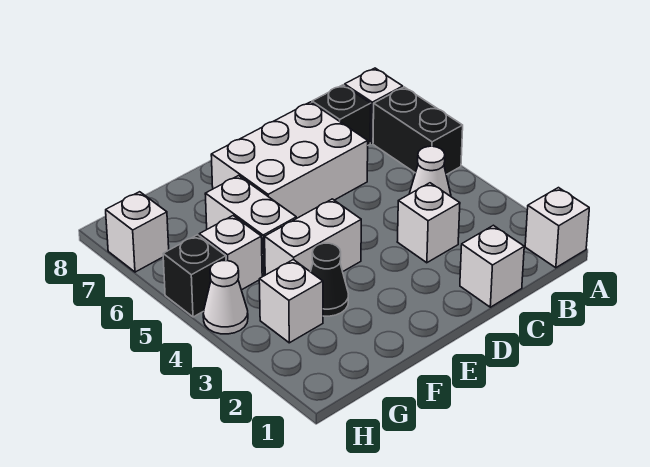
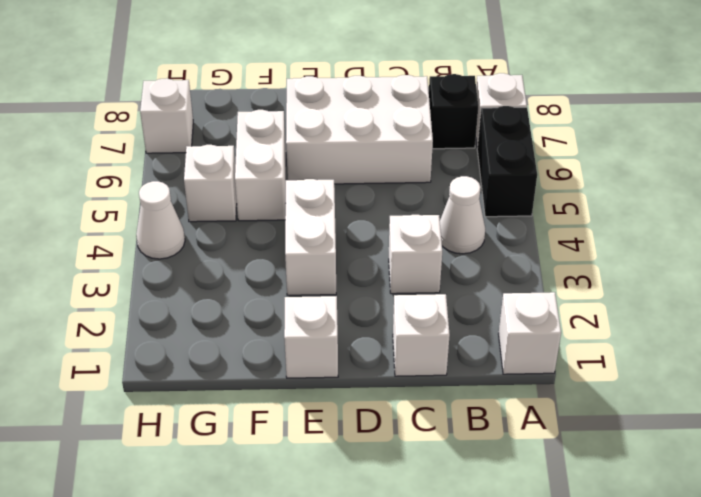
white 1x2 brick [265,199,361,275] -> white 1x2 brick turned to [285,179,336,295]
black 1x1 cone [311,243,348,316] -> none
white 1x1 brick [259,260,323,343] -> white 1x1 brick moved to [284,296,338,378]
black 1x1 brick [163,235,226,317] -> none

